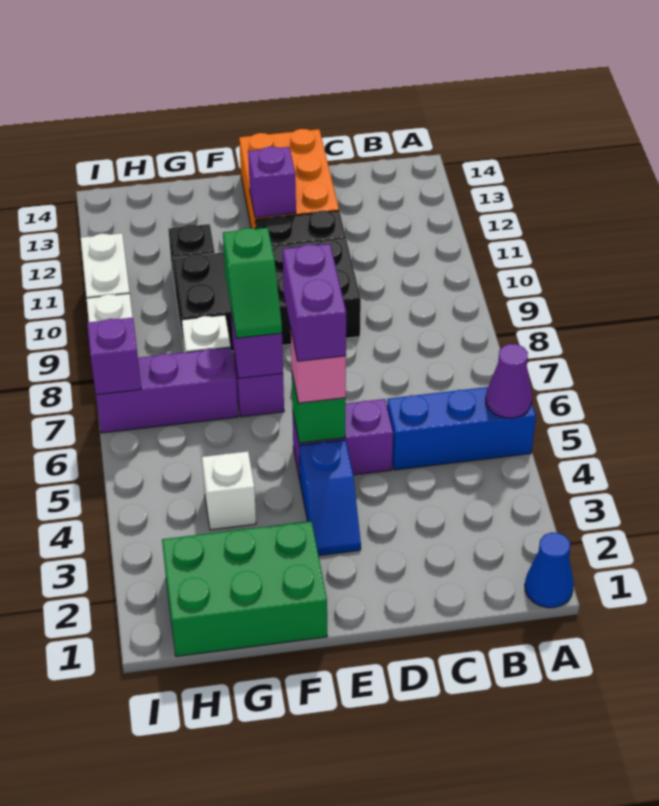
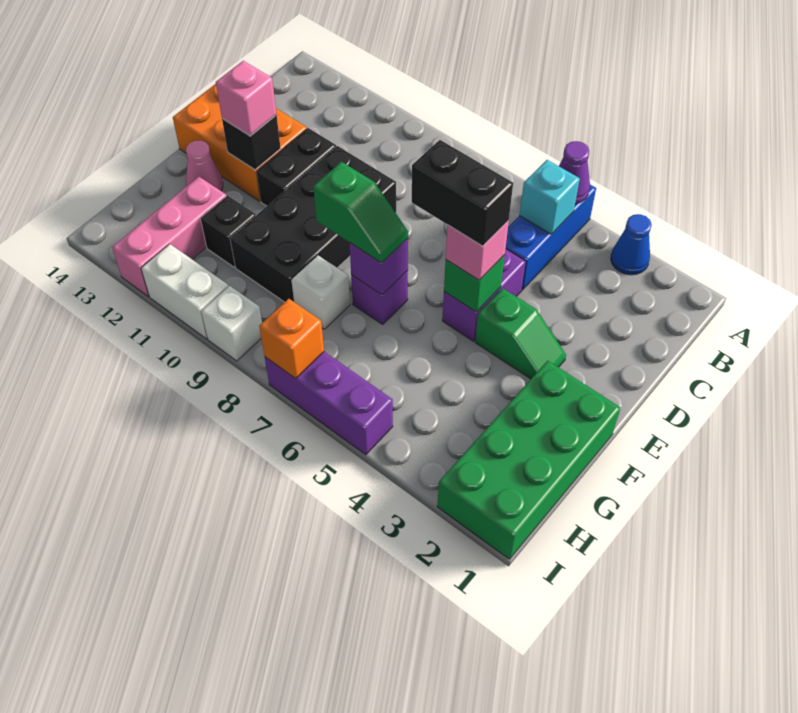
blue 1x1 cone [525,532,574,608] -> blue 1x1 cone moved to [611,214,652,275]
none -> cyan 1x1 brick [519,160,580,234]
blue 1x2 slope [299,440,361,556] -> green 1x2 slope [475,288,566,379]
purple 1x2 brick [283,244,346,361] -> black 1x2 brick [412,140,513,246]
purple 1x1 brick [248,147,296,218] -> black 1x1 brick [222,115,281,170]
none -> pink 1x1 brick [216,61,276,136]
green 2x3 brick [162,521,327,656] -> green 2x4 brick [437,361,621,559]
none -> pink 1x1 cone [186,140,223,191]
white 1x1 brick [202,451,256,530] -> none
purple 1x3 brick [96,347,238,433] -> purple 1x3 brick turned to [265,352,393,455]
none -> pink 1x3 brick [112,177,226,297]
purple 1x1 brick [87,318,141,395] -> orange 1x1 brick [259,299,324,378]

